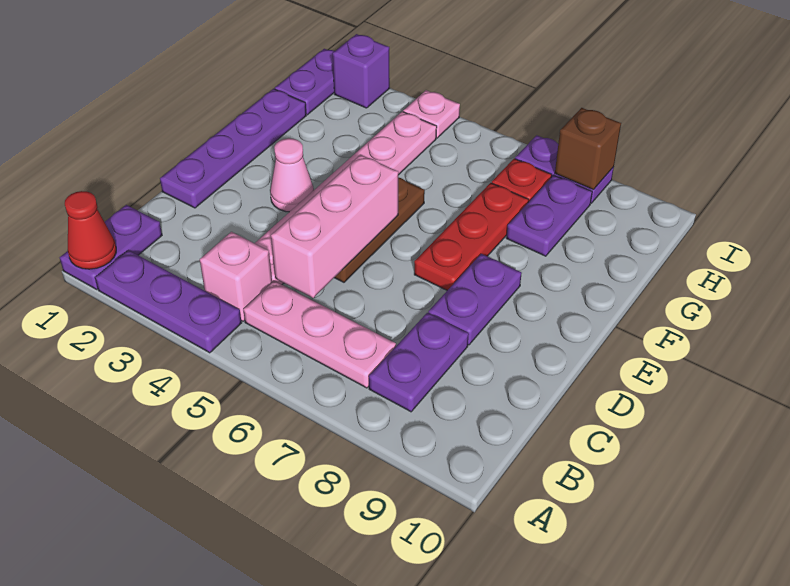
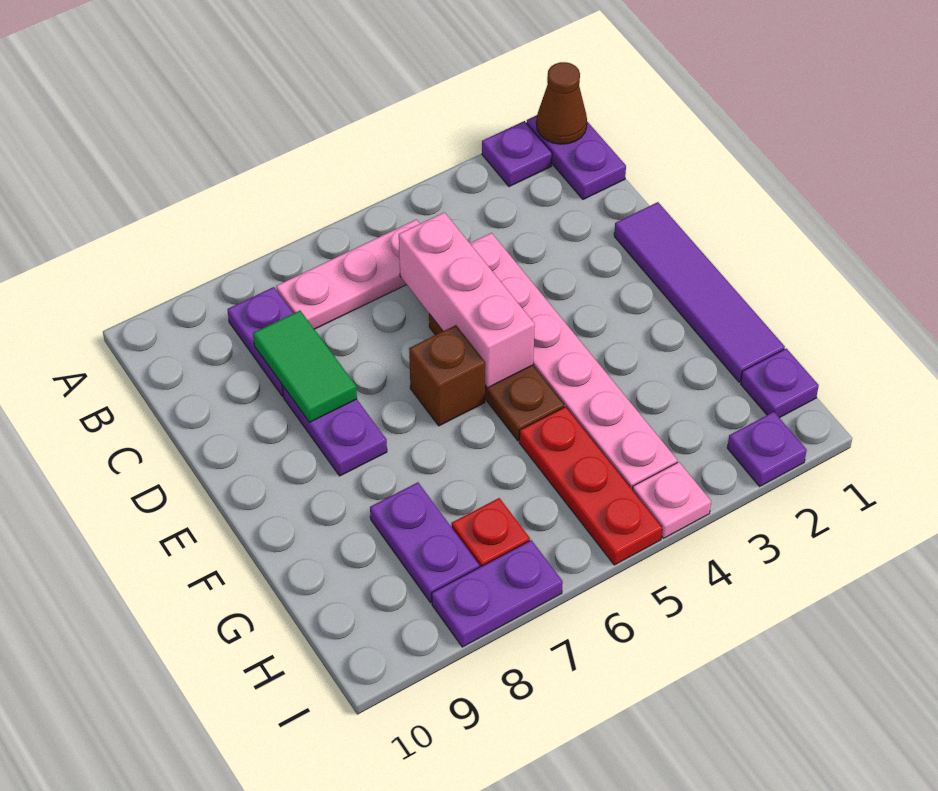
red 1x1 cone [65,191,116,269] -> brown 1x1 cone [536,62,587,144]
purple 1x3 plate [95,250,242,353] -> purple 1x1 plate [482,121,552,187]
pink 1x1 brick [200,232,272,321] -> none
none -> green 1x2 tile [253,311,357,422]
purple 1x4 plate [160,89,306,208] -> purple 1x4 tile [614,202,785,382]
pink 1x1 cone [270,138,314,212] -> none
red 1x3 plate [414,183,528,290] -> red 1x3 plate moved to [519,407,662,565]
purple 1x2 plate [275,49,334,115] -> purple 1x1 plate [741,348,819,418]
purple 1x1 brick [333,34,390,108] -> purple 1x1 plate [727,412,807,486]
brown 1x1 brick [555,108,621,190] -> brown 1x1 brick moved to [409,325,485,426]

